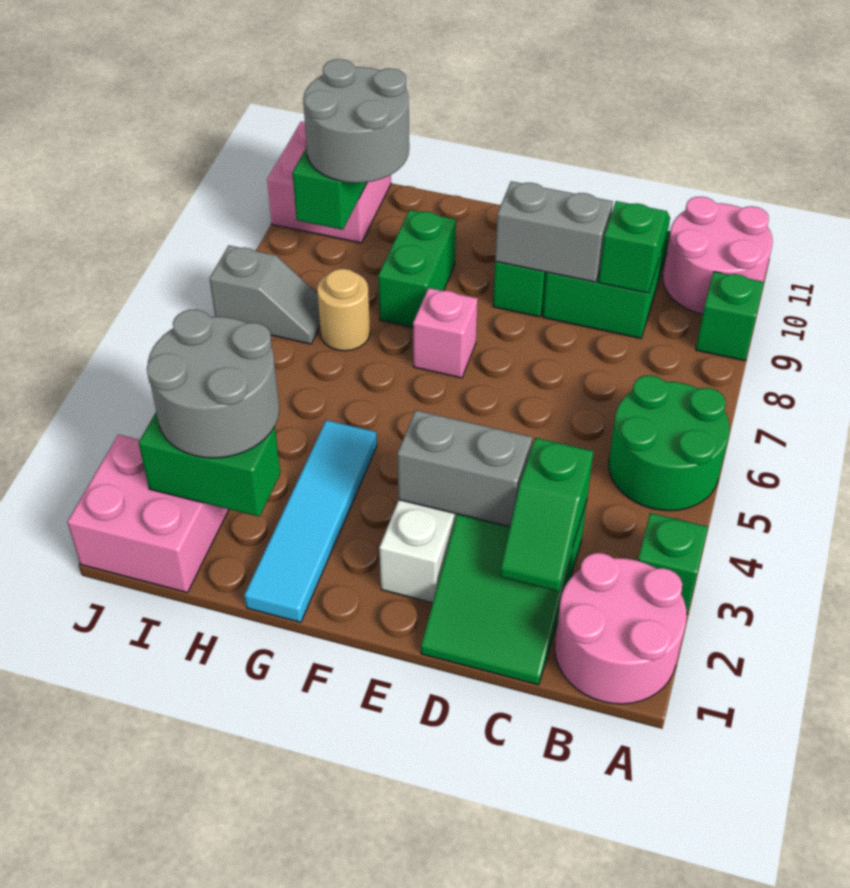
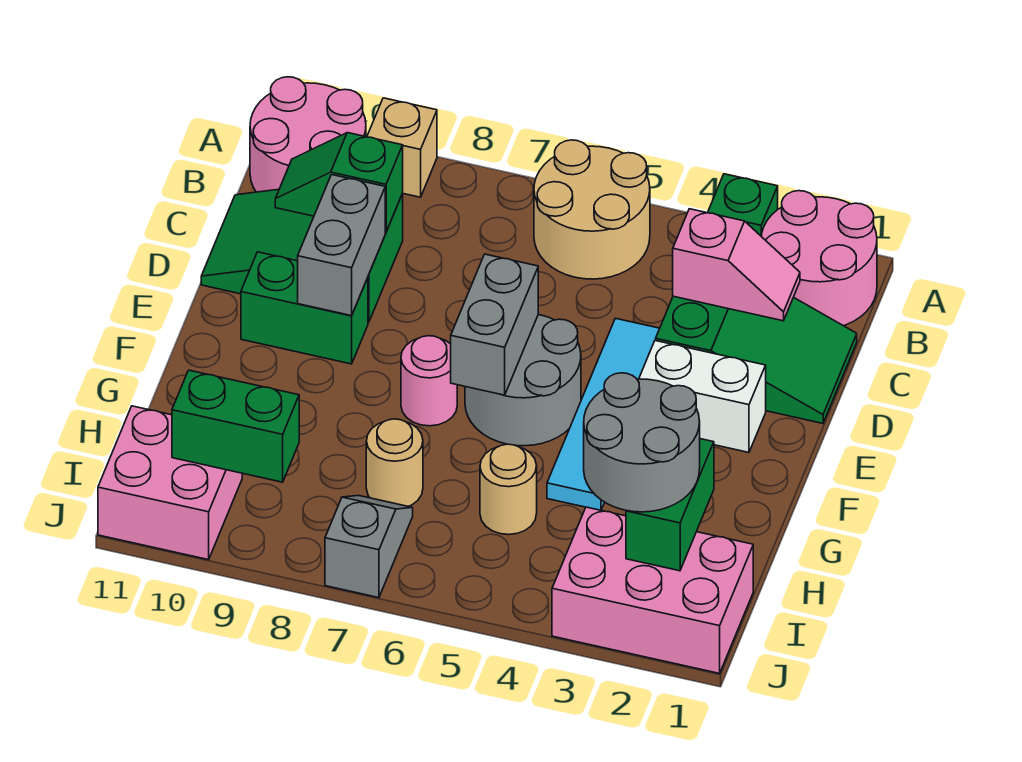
green 2x2 round brick [609,375,730,511] -> tan 2x2 round brick [534,140,650,279]
green 1x1 brick [696,272,764,361] -> tan 1x1 brick [367,98,437,197]
green 1x2 slope [500,438,594,591] -> pink 1x2 slope [673,209,800,321]
grey 1x2 brick [397,410,532,527] -> grey 1x2 brick moved to [451,254,538,395]
pink 1x1 brick [413,288,478,378] -> pink 1x1 round brick [401,336,457,426]
cyan 1x4 tile [244,420,377,622] -> cyan 1x4 tile turned to [547,318,660,510]
green 1x2 brick [378,210,456,327] -> none
none -> tan 1x1 round brick [480,444,537,535]
grey 2x2 round brick [303,59,409,183] -> grey 2x2 round brick moved to [465,315,581,446]
pink 2x2 brick [67,435,229,592] -> pink 2x3 brick [552,507,753,673]

